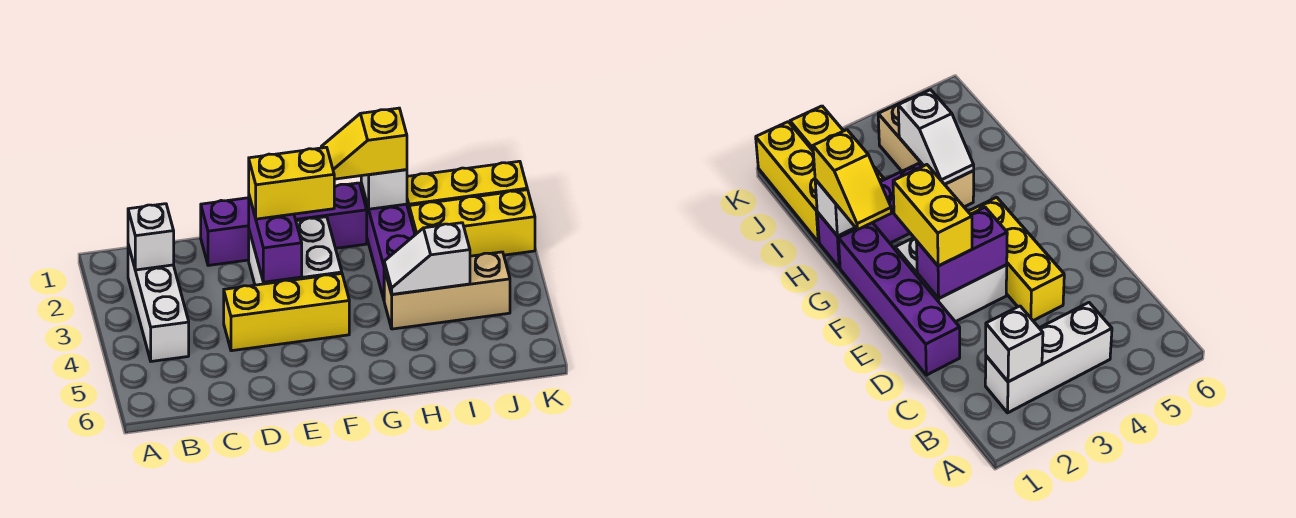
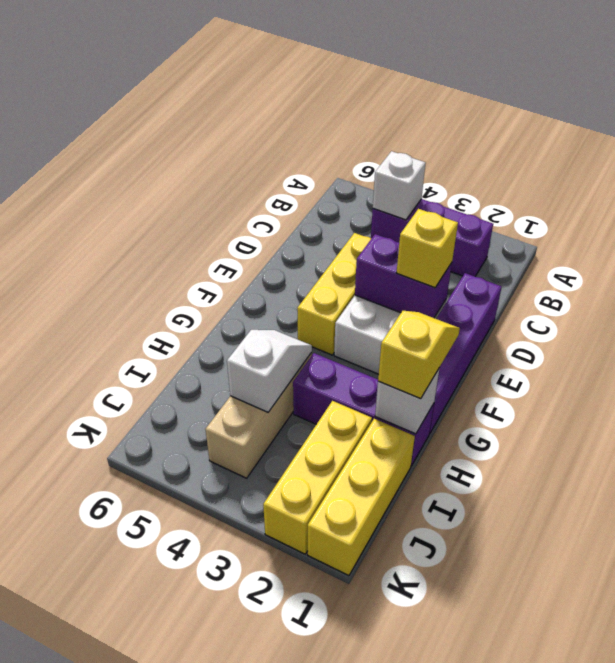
white 1x3 brick [128,245,189,361] -> purple 1x3 brick [371,199,493,276]
white 1x1 brick [128,204,174,270] -> white 1x1 brick moved to [373,151,426,220]
yellow 1x2 brick [249,147,334,219] -> yellow 1x1 brick [396,209,458,288]

